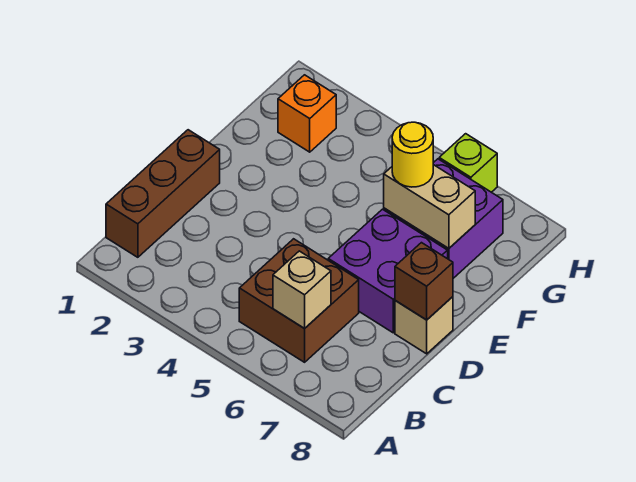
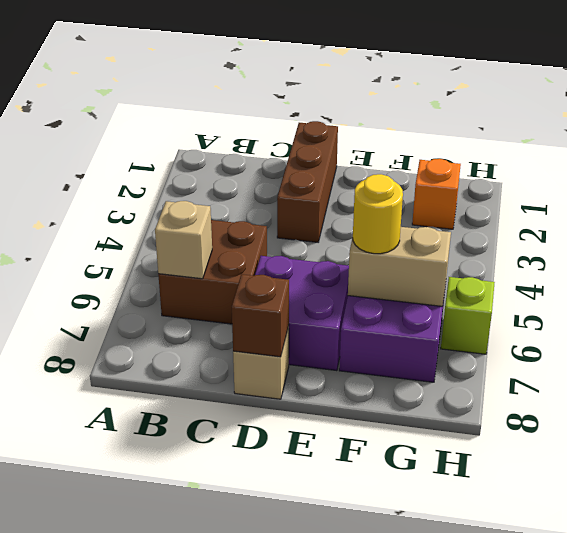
brown 1x3 brick [106,130,220,257] -> brown 1x3 brick turned to [277,121,338,242]
tan 1x2 brick [384,165,475,248] -> tan 1x2 brick turned to [348,227,451,306]

